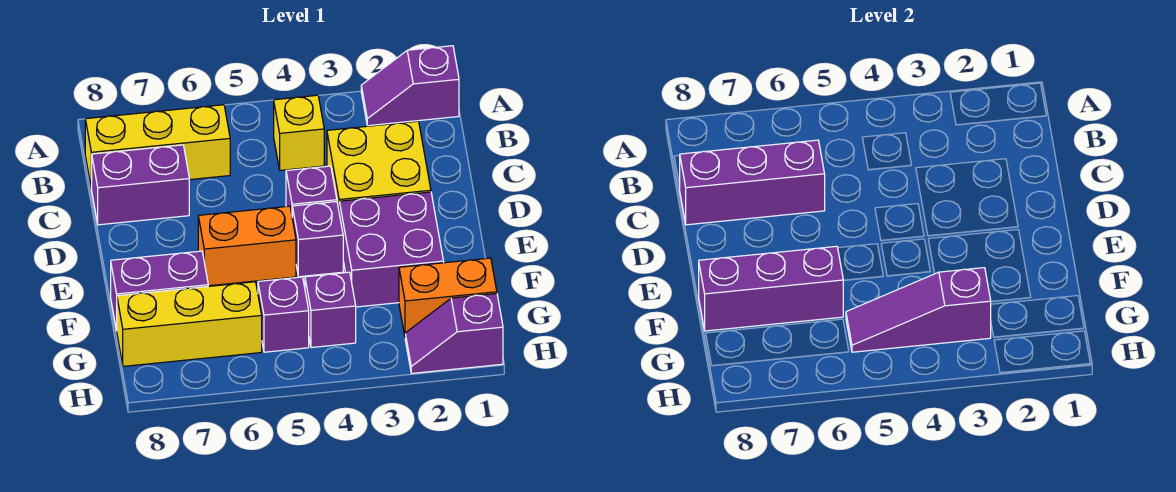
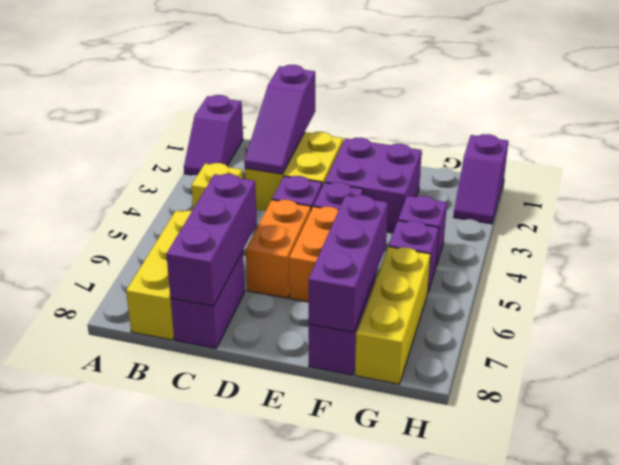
orange 1x2 brick [399,258,497,335] -> orange 1x2 brick moved to [246,200,311,298]
purple 1x3 slope [846,268,991,352] -> purple 1x3 slope moved to [244,65,315,174]

